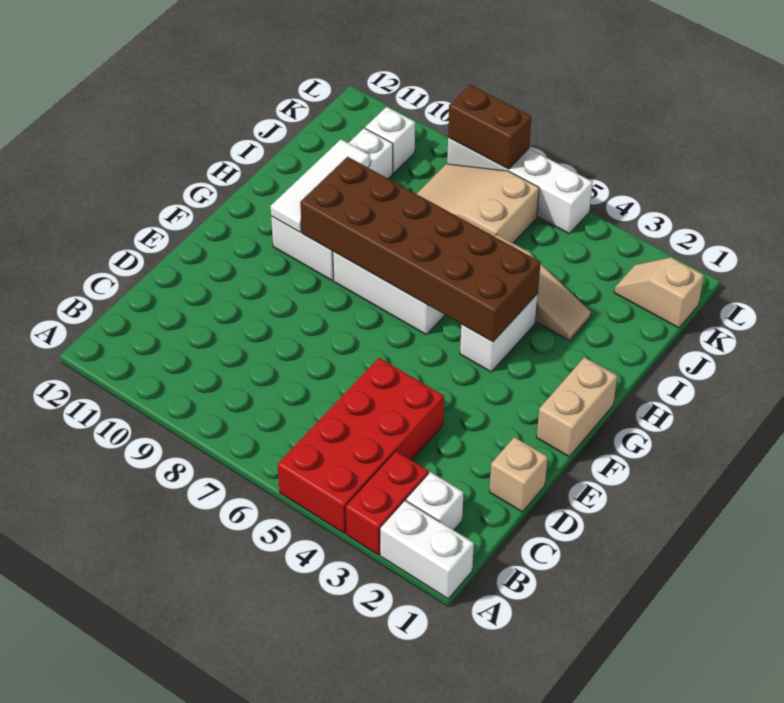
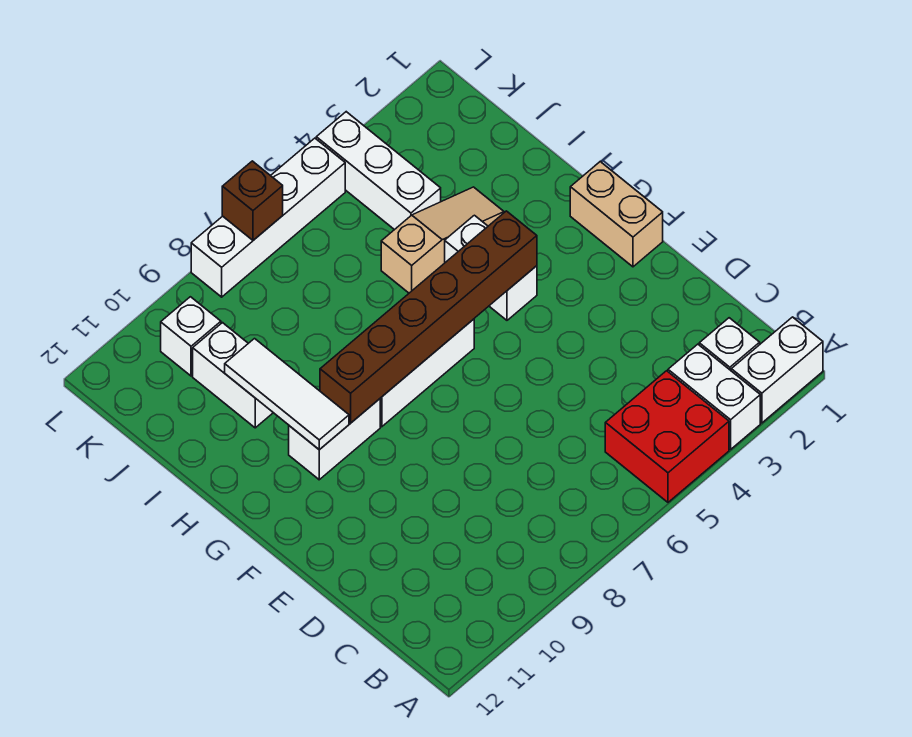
red 1x2 brick [345,451,429,555] -> white 1x2 brick [668,344,760,449]
red 2x4 brick [277,358,444,534] -> red 2x2 brick [605,371,729,502]
tan 1x1 brick [489,437,548,512] -> none
brown 2x6 brick [300,157,541,342] -> brown 1x6 brick [320,211,537,423]
none -> white 1x3 brick [316,112,441,230]
tan 2x3 slope [417,164,539,243] -> none
tan 1x2 slope [614,257,704,328] -> none
brown 1x2 brick [448,85,531,169] -> brown 1x1 brick [222,161,283,240]

